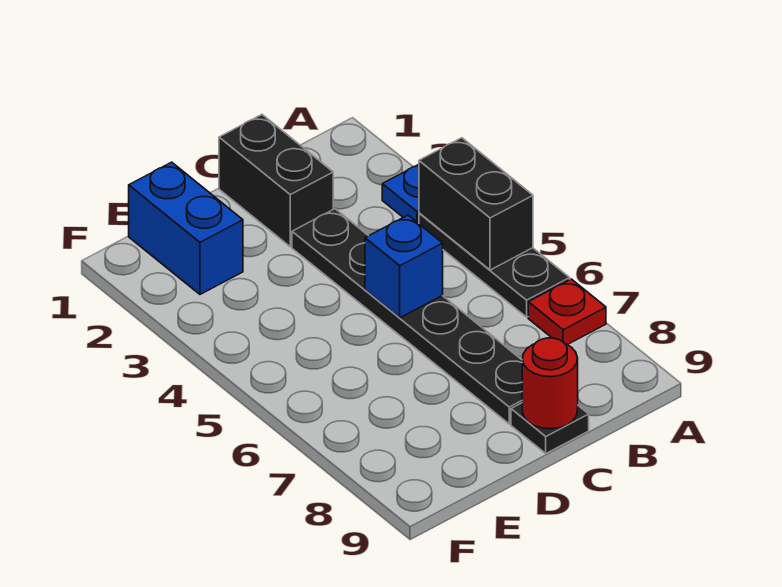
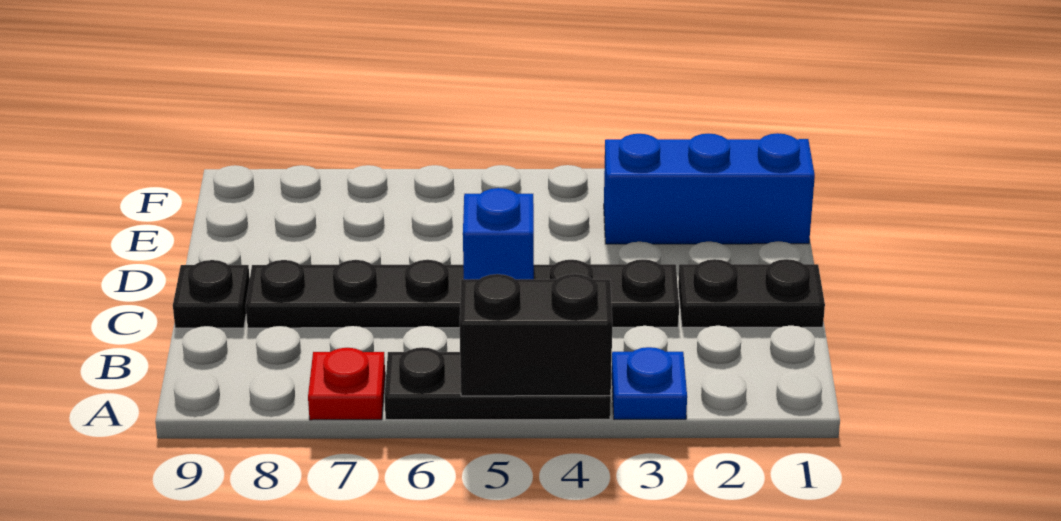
black 1x2 brick [219,115,333,247] -> black 1x2 plate [678,259,825,327]
red 1x1 round brick [522,338,578,429] -> none
blue 1x2 brick [129,162,243,294] -> blue 1x3 brick [604,133,815,244]

